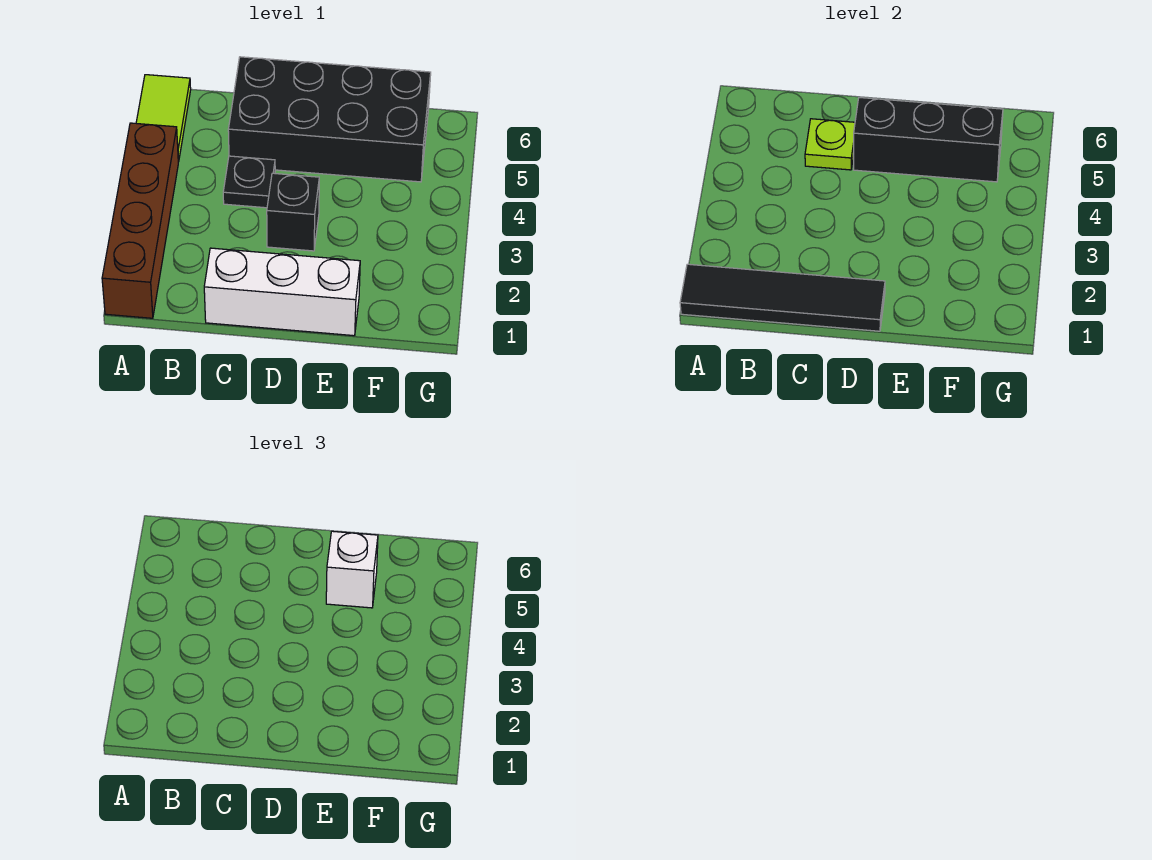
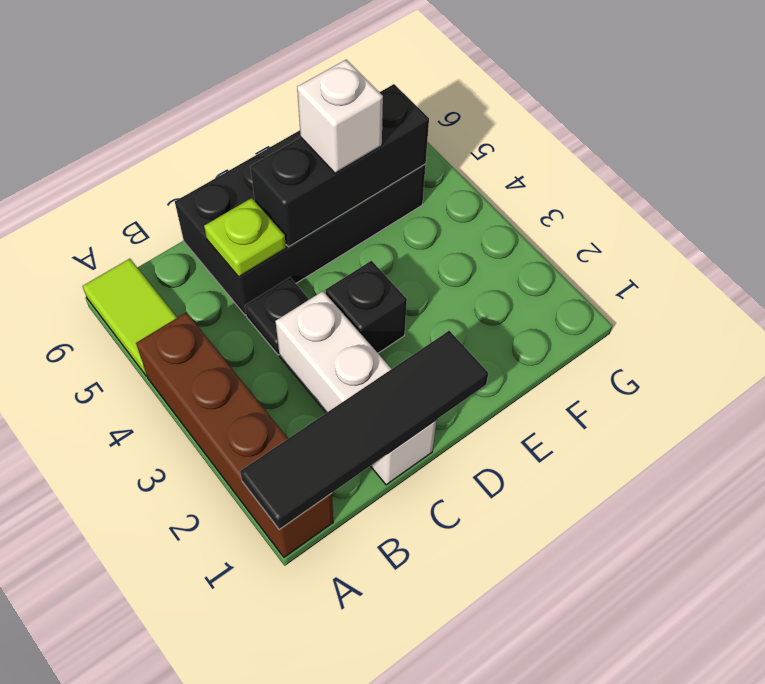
white 1x3 brick [204,248,360,336] -> white 1x3 brick turned to [275,291,436,485]

